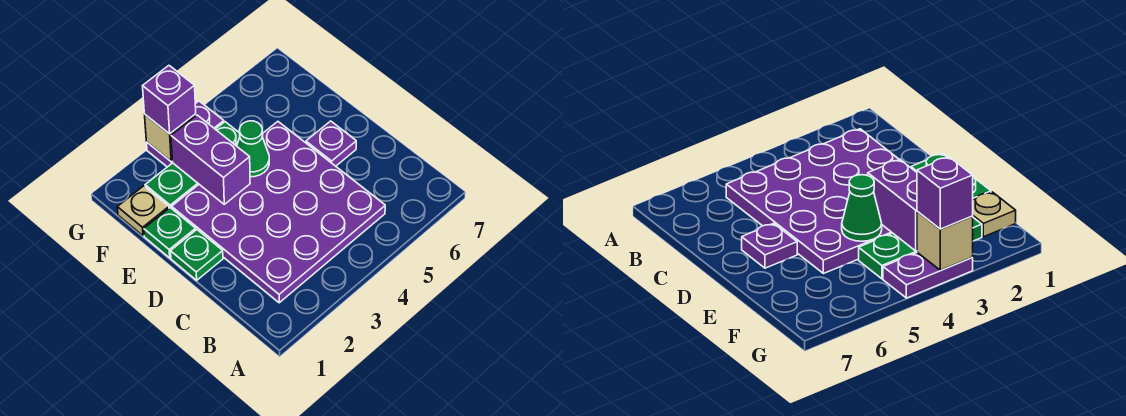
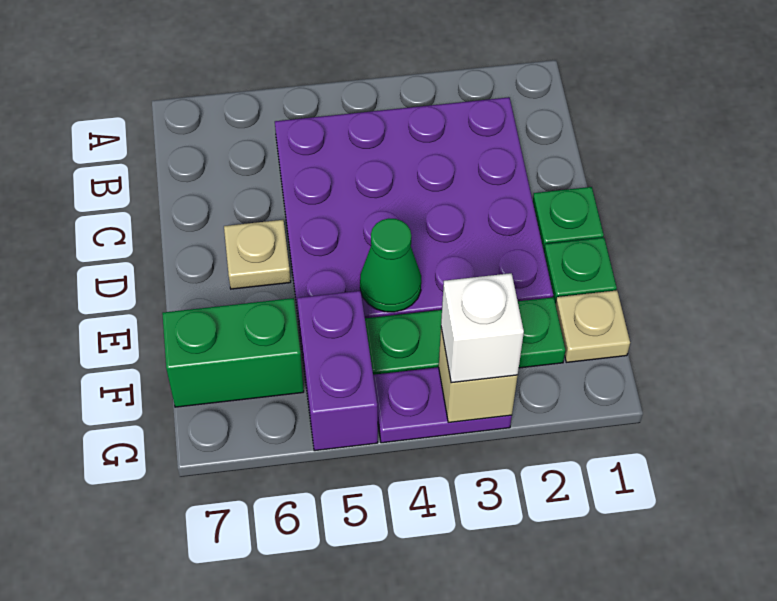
purple 1x1 plate [306,121,356,166] -> tan 1x1 plate [224,220,291,289]
purple 1x2 brick [171,115,250,204] -> purple 1x2 brick moved to [297,291,378,451]
none -> green 1x2 brick [162,298,304,407]
purple 1x1 brick [143,66,196,134] -> white 1x1 brick [441,273,524,383]

